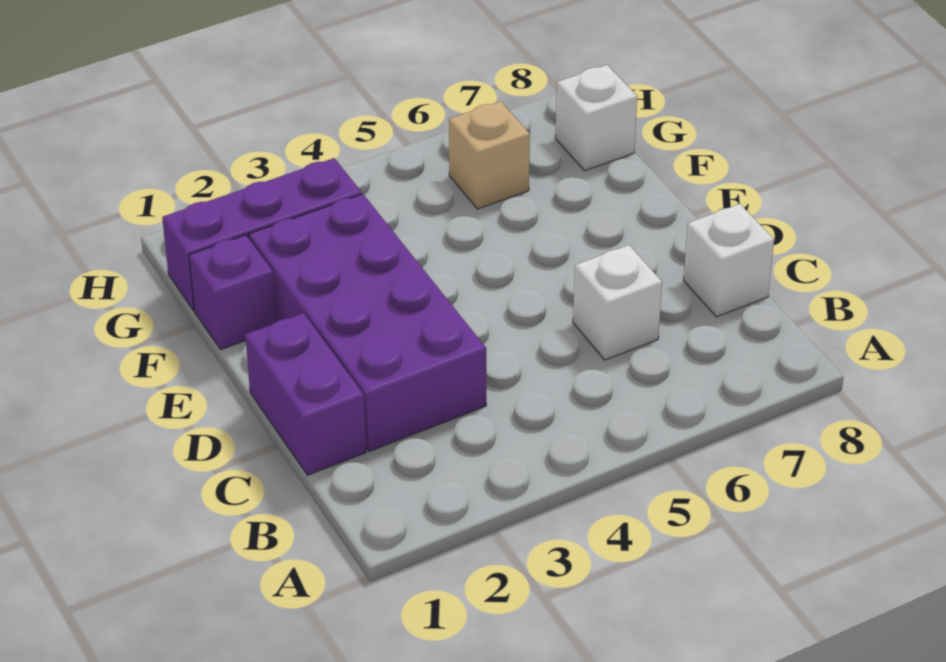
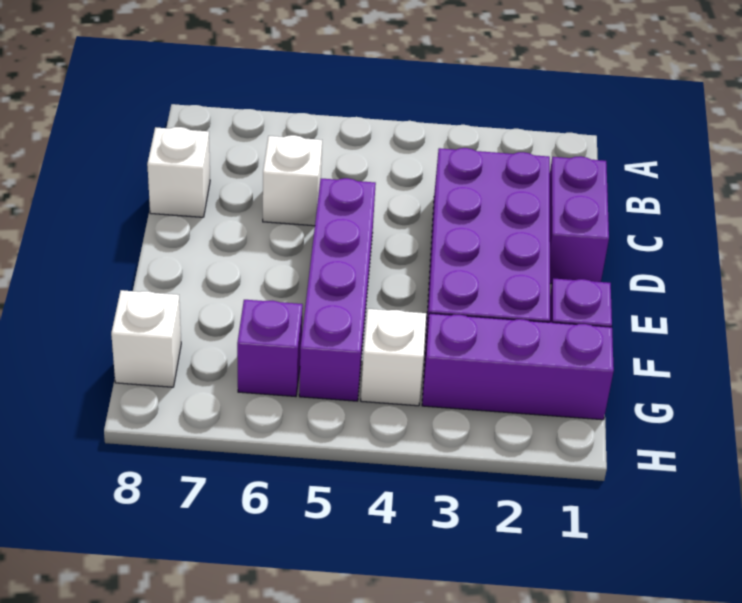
none -> purple 1x4 brick [299,178,376,401]
none -> white 1x1 brick [361,309,426,406]
tan 1x1 brick [449,101,530,209] -> purple 1x1 brick [237,300,303,397]

